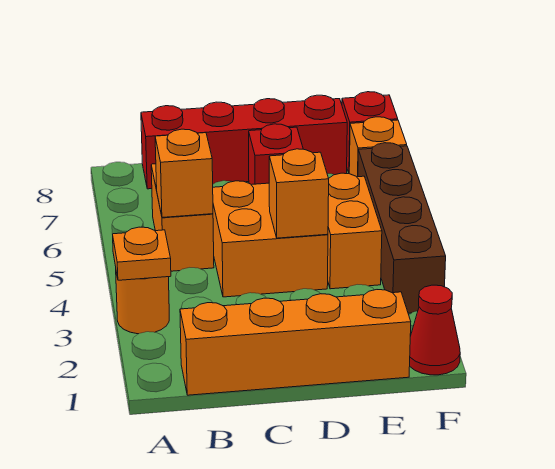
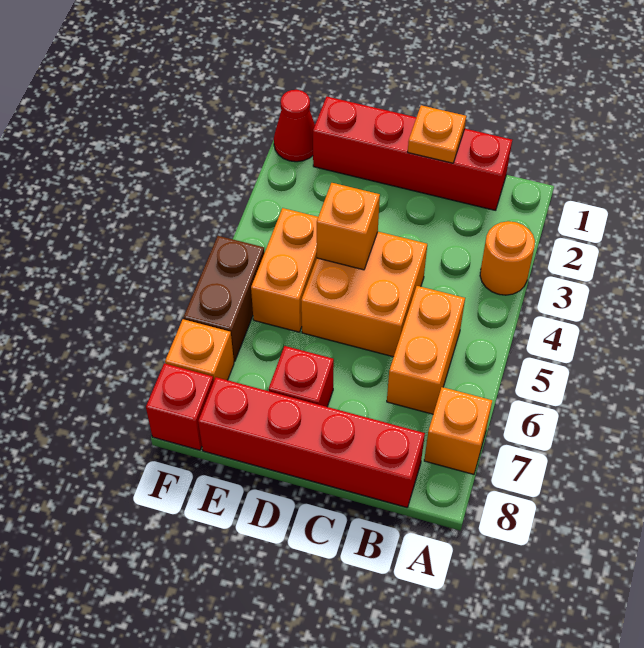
orange 1x1 plate [113,227,171,280] -> orange 1x1 plate moved to [408,105,466,163]
orange 1x4 brick [180,290,411,395] -> red 1x4 brick [313,97,512,210]
orange 1x1 brick [155,129,213,217] -> orange 1x1 brick moved to [424,387,492,474]
brown 1x4 brick [358,143,446,313] -> brown 1x2 brick [184,236,265,362]

